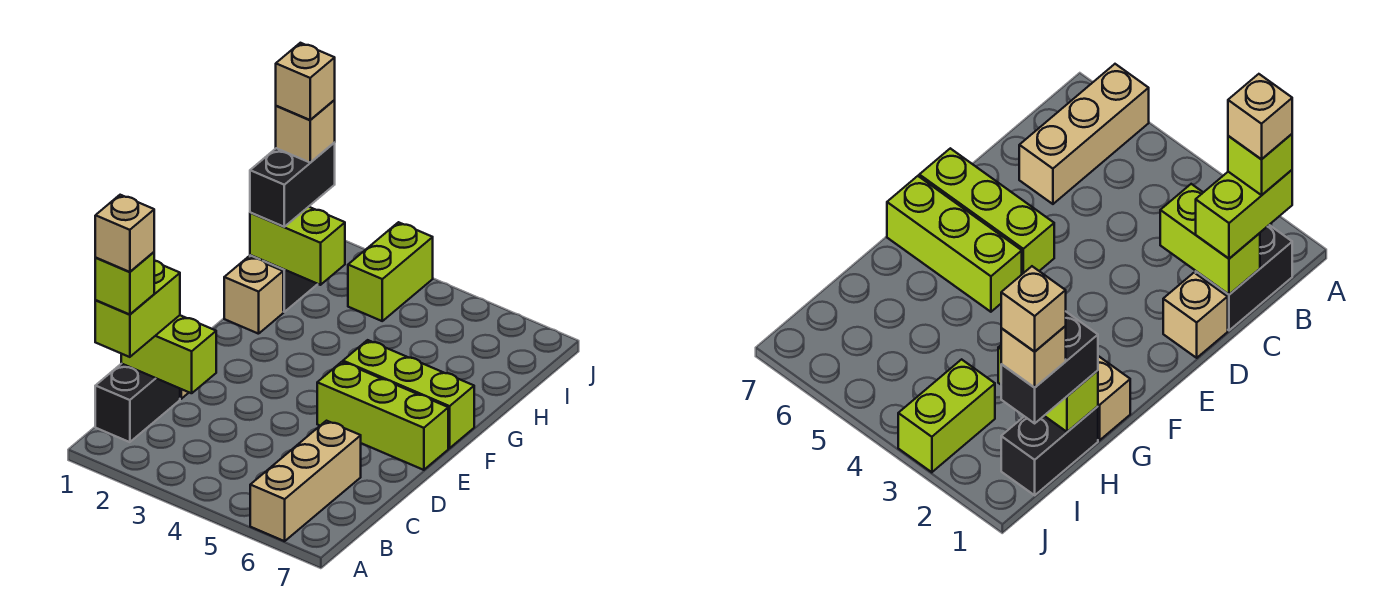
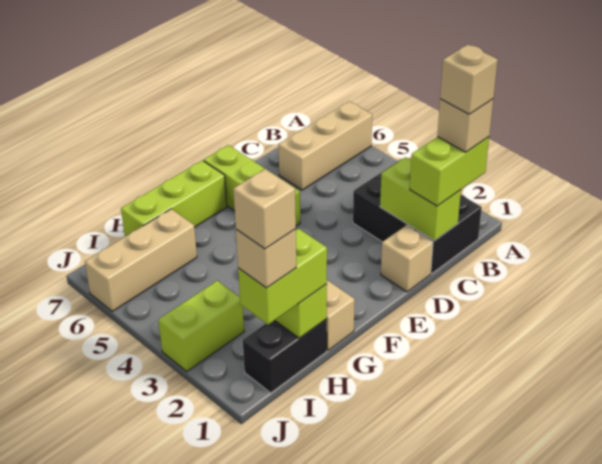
black 1x2 brick [95,364,180,442] -> black 2x3 brick [353,160,482,274]
lime 1x1 brick [95,252,154,315] -> tan 1x1 brick [437,99,493,152]
lime 1x3 brick [343,340,474,448] -> lime 1x3 brick turned to [121,160,227,236]
black 1x2 brick [250,143,335,227] -> lime 1x2 brick [238,229,327,325]
none -> tan 1x3 brick [85,209,197,311]

